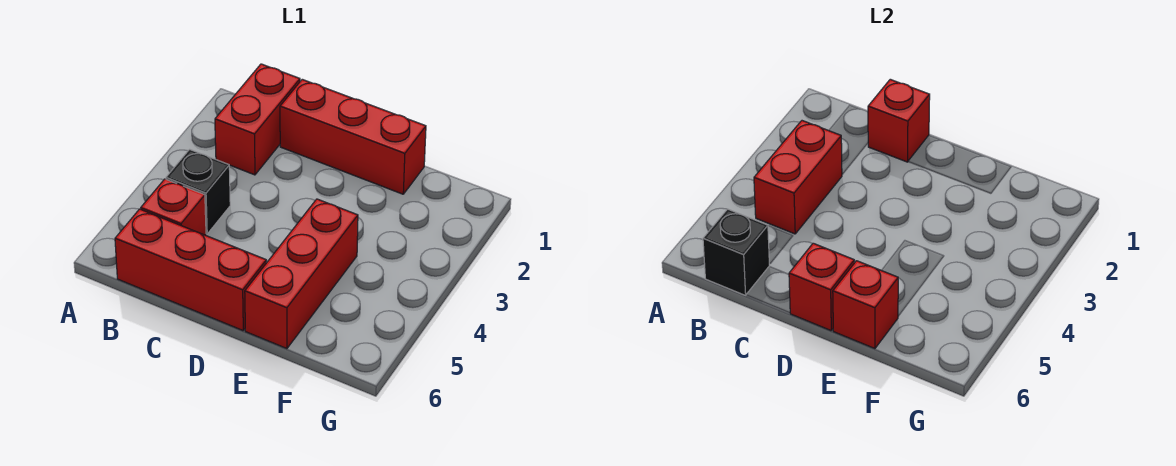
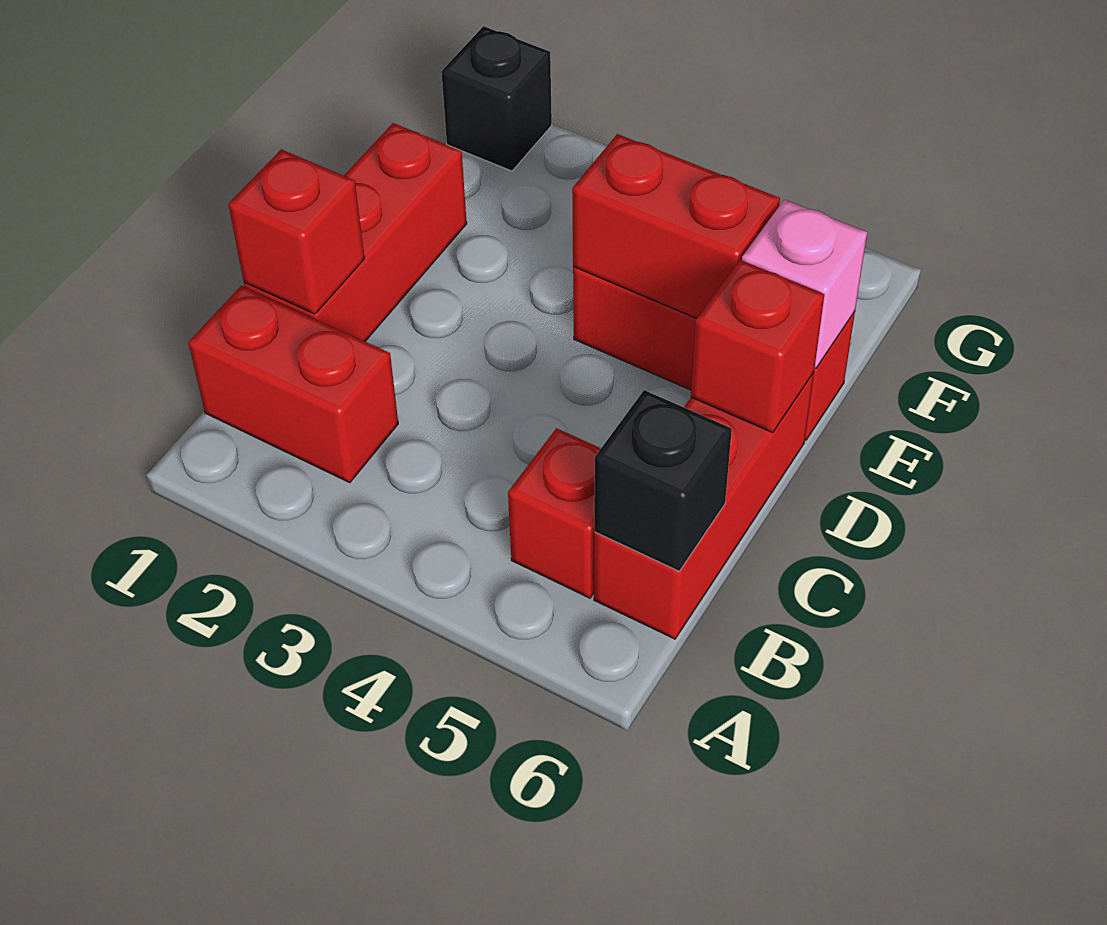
red 1x2 brick [754,121,842,234] -> red 1x2 brick moved to [572,134,780,318]
black 1x1 brick [166,149,230,234] -> black 1x1 brick moved to [441,26,552,171]
red 1x1 brick [833,261,898,349] -> pink 1x1 brick [742,200,867,368]

